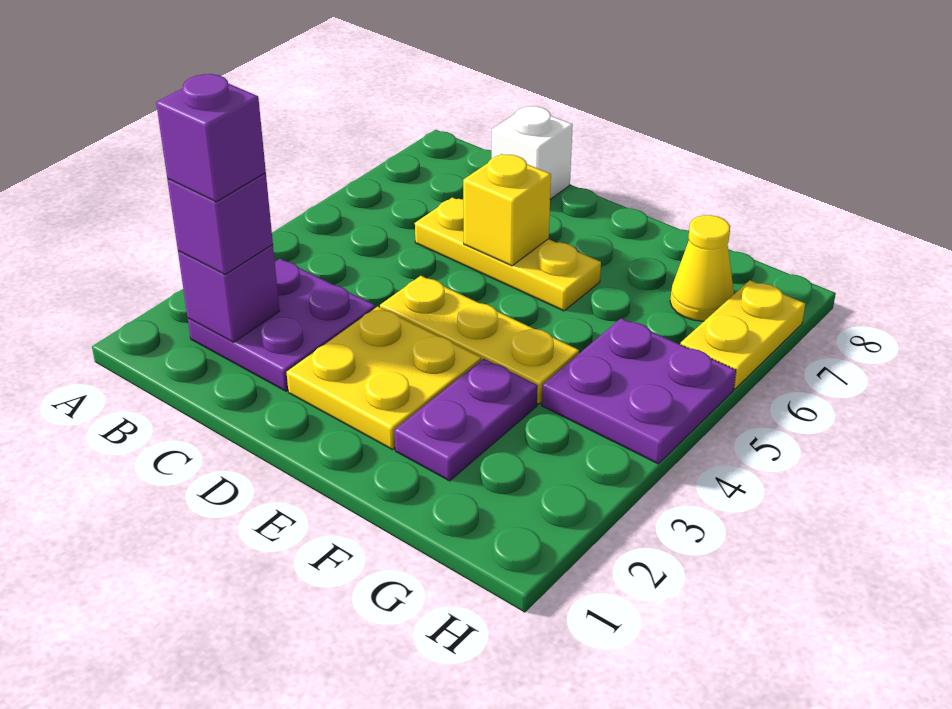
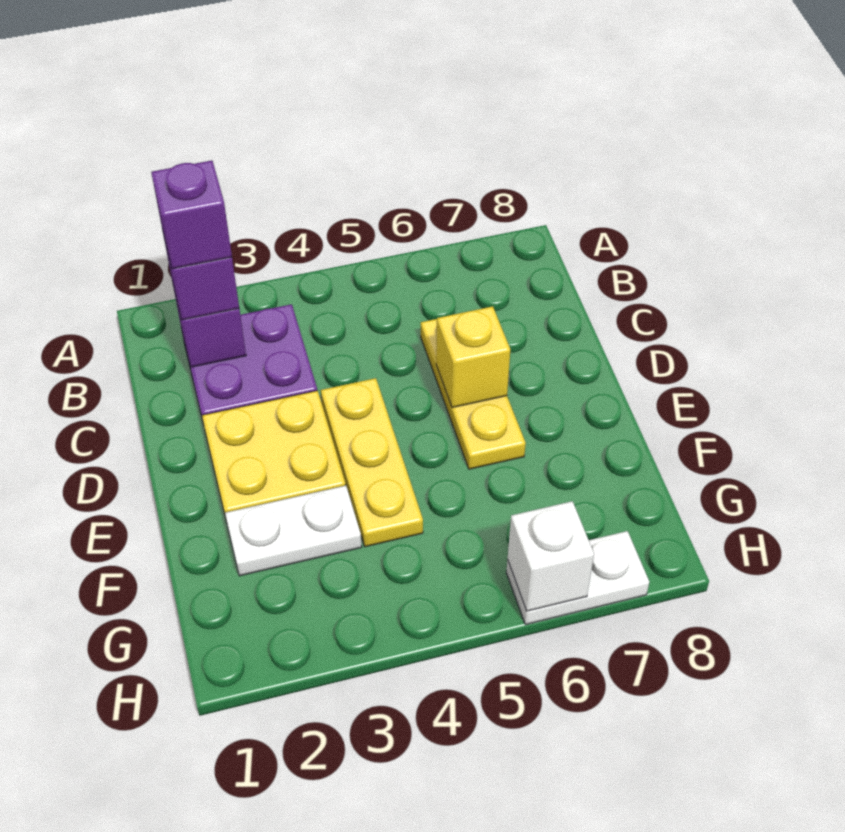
white 1x1 brick [492,106,573,199] -> white 1x1 brick moved to [508,501,594,611]
purple 1x2 plate [394,359,538,481] -> white 1x2 plate [225,486,362,576]
purple 2x2 plate [542,318,736,464] -> none
yellow 1x1 cone [670,215,734,321] -> none
yellow 1x2 plate [680,280,805,389] -> white 1x2 plate [506,531,649,625]

